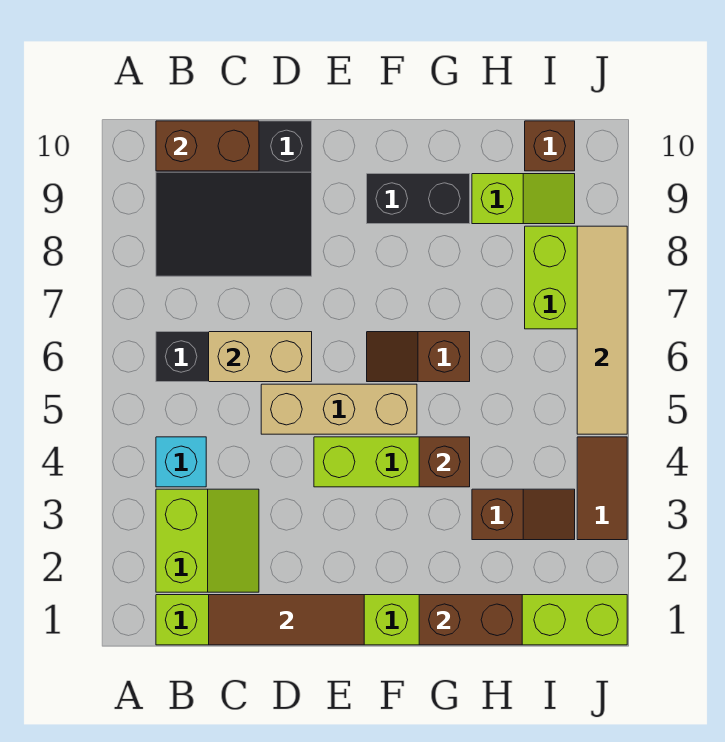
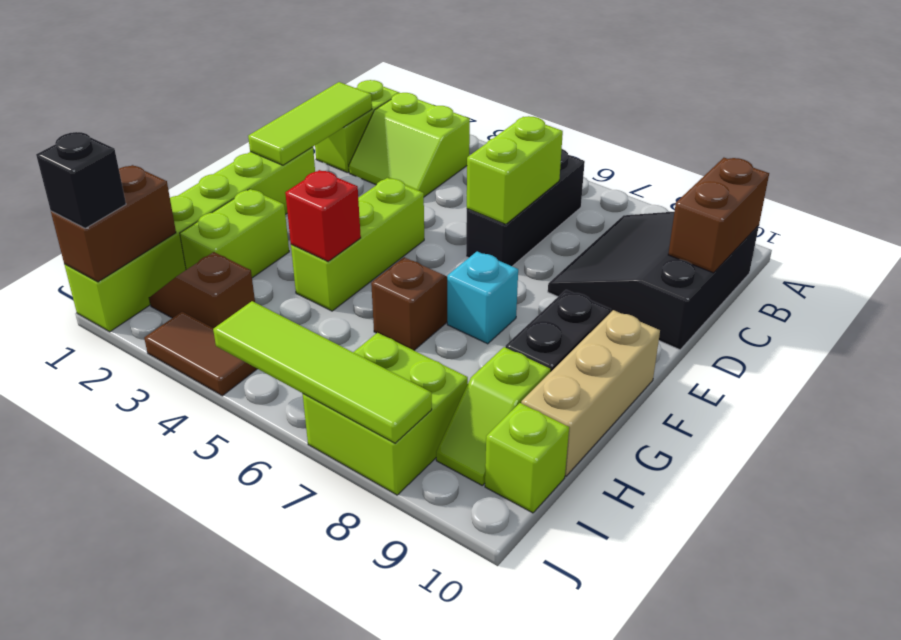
cyan 1x1 brick [156,437,206,487] -> cyan 1x1 brick moved to [447,251,518,344]
brown 1x3 tile [209,595,364,645] -> lime 1x3 tile [248,82,372,165]
tan 1x2 brick [209,332,312,382] -> lime 1x2 brick [467,116,563,224]
tan 1x3 brick [261,384,417,434] -> tan 1x3 brick moved to [521,310,660,476]
brown 1x2 brick [419,595,522,645] -> brown 1x2 brick moved to [51,165,176,282]
none -> lime 1x2 brick [180,189,289,278]
brown 1x1 brick [419,437,470,487] -> red 1x1 brick [285,170,361,261]
brown 1x2 slope [472,489,575,540] -> brown 1x2 slope turned to [149,252,255,328]
brown 1x1 brick [525,121,575,171] -> lime 1x1 brick [485,403,569,513]
none -> black 1x1 brick [36,132,126,228]
tan 1x4 tile [577,226,627,434] -> lime 1x4 tile [213,301,432,443]

